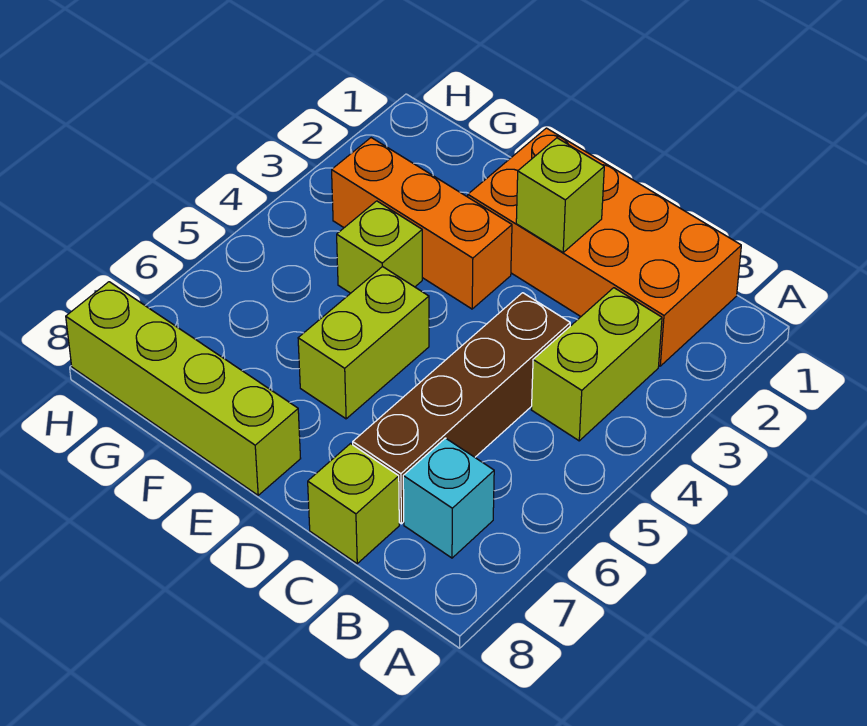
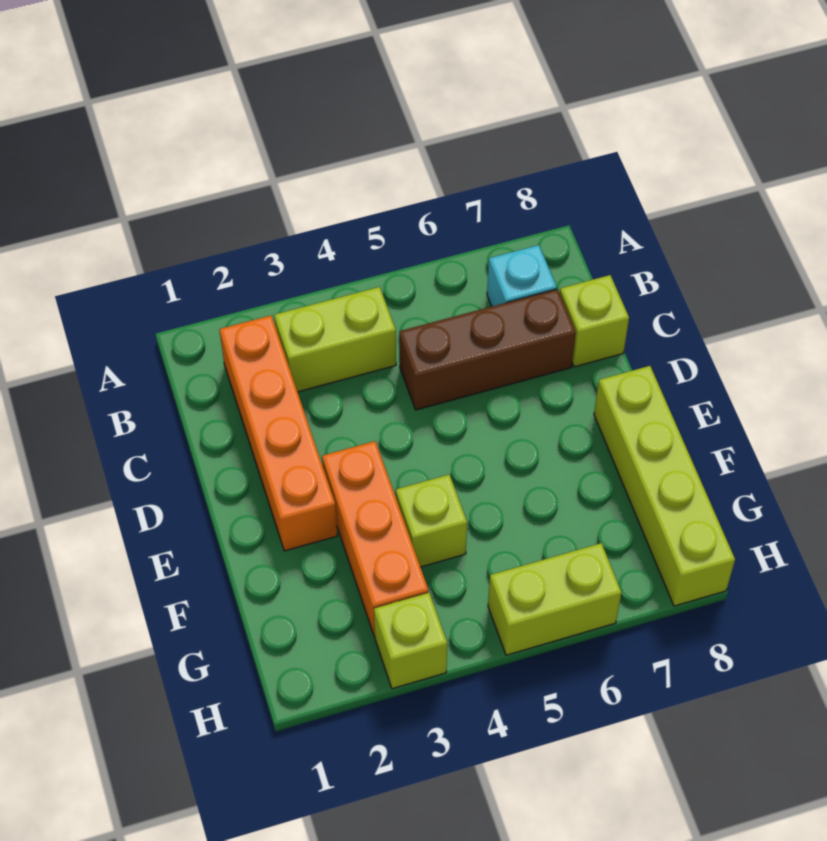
orange 2x4 brick [468,128,741,366] -> orange 1x4 brick [219,316,337,551]
brown 1x4 brick [353,293,570,524] -> brown 1x3 brick [399,289,576,410]
lime 1x1 brick [516,138,604,252] -> lime 1x1 brick moved to [374,592,447,689]
lime 1x2 brick [298,266,429,419] -> lime 1x2 brick moved to [488,543,622,655]

